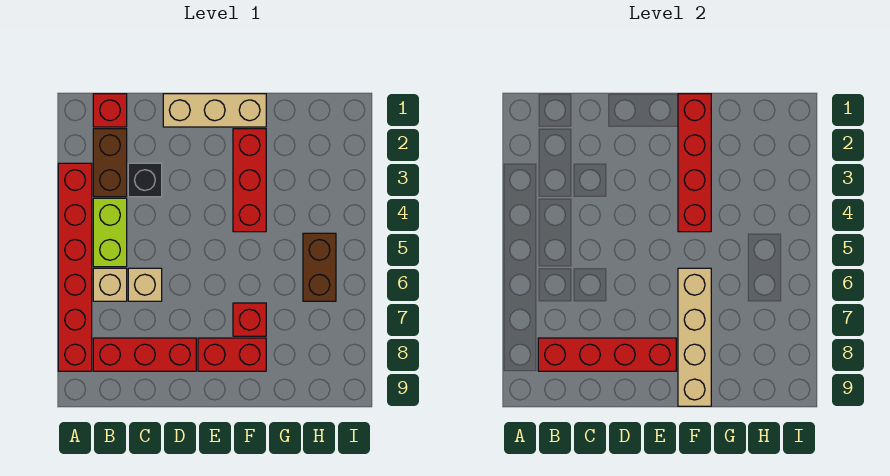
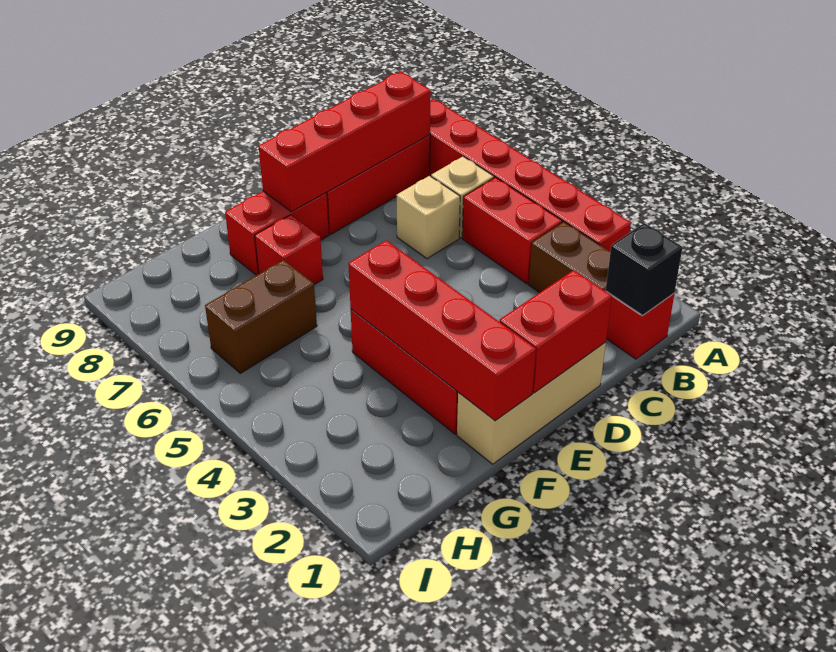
lime 1x2 brick [93,198,127,267] -> red 1x2 brick [462,177,562,284]
black 1x1 brick [128,163,162,197] -> black 1x1 brick moved to [606,223,682,315]
none -> red 1x2 brick [500,270,612,393]
tan 1x4 brick [678,268,711,406] -> none
brown 1x2 brick [303,233,336,301] -> brown 1x2 brick turned to [205,260,317,373]

